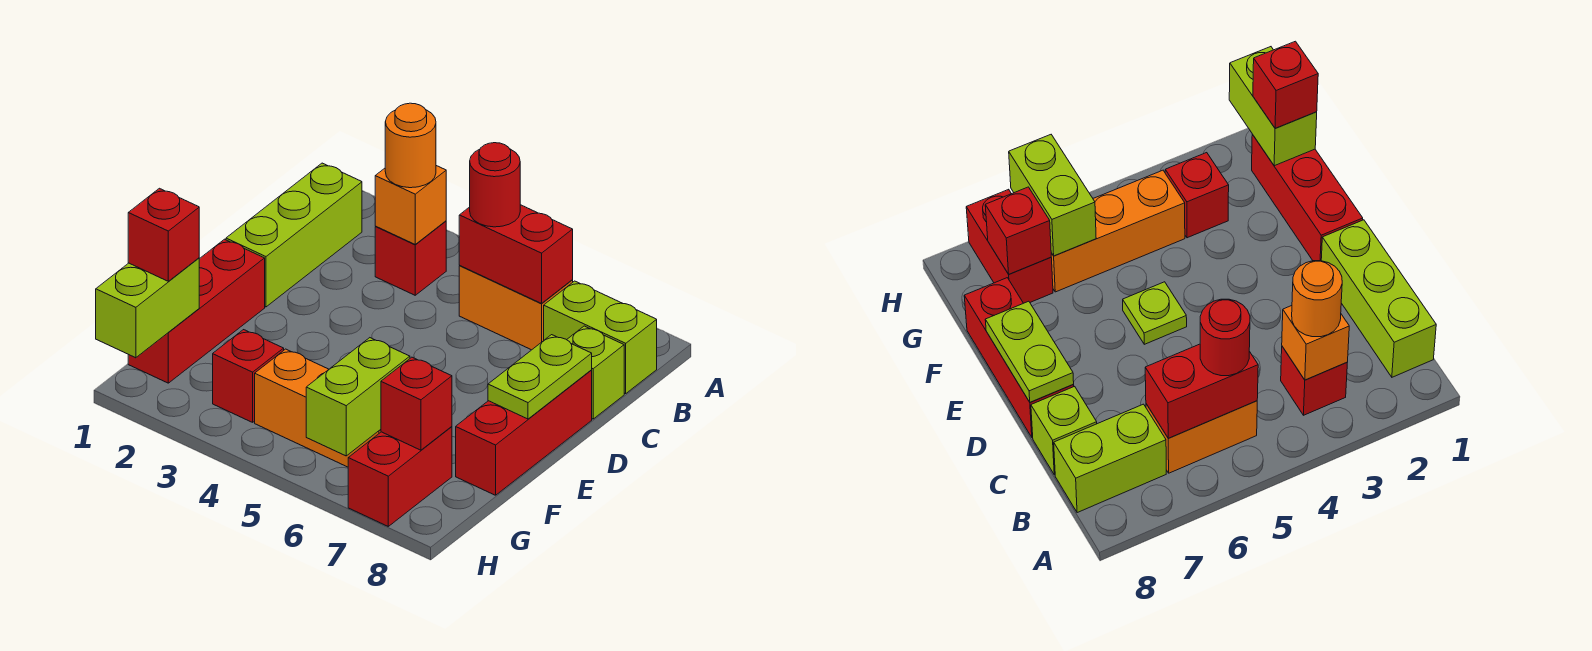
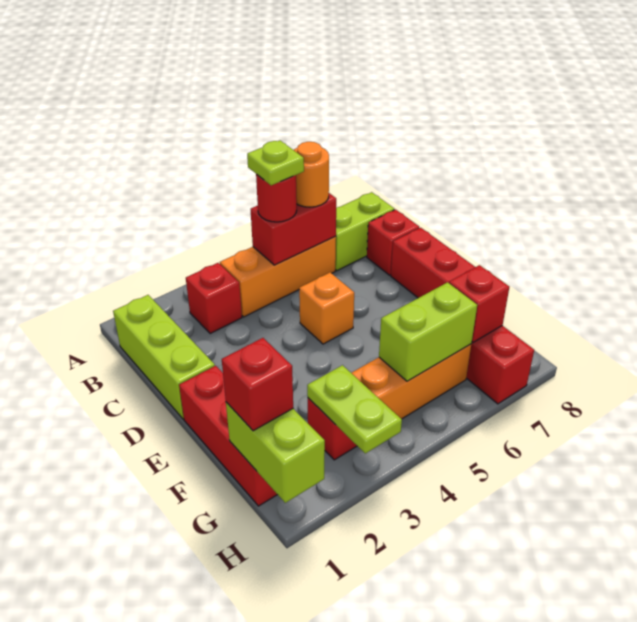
orange 1x1 brick [375,166,446,245] -> orange 1x1 brick moved to [299,272,354,344]
orange 1x1 round brick [385,103,436,188] -> orange 1x1 round brick moved to [294,142,329,207]
orange 1x2 brick [459,266,573,350] -> orange 1x3 brick [220,236,336,317]
lime 1x1 brick [567,326,624,419] -> red 1x1 brick [367,209,419,275]
lime 1x2 plate [488,335,592,419] -> lime 1x2 plate moved to [307,365,402,453]
lime 1x1 plate [1123,282,1187,344] -> lime 1x1 plate moved to [247,140,304,185]
lime 1x2 brick [306,338,410,456] -> lime 1x2 brick turned to [379,282,477,381]

